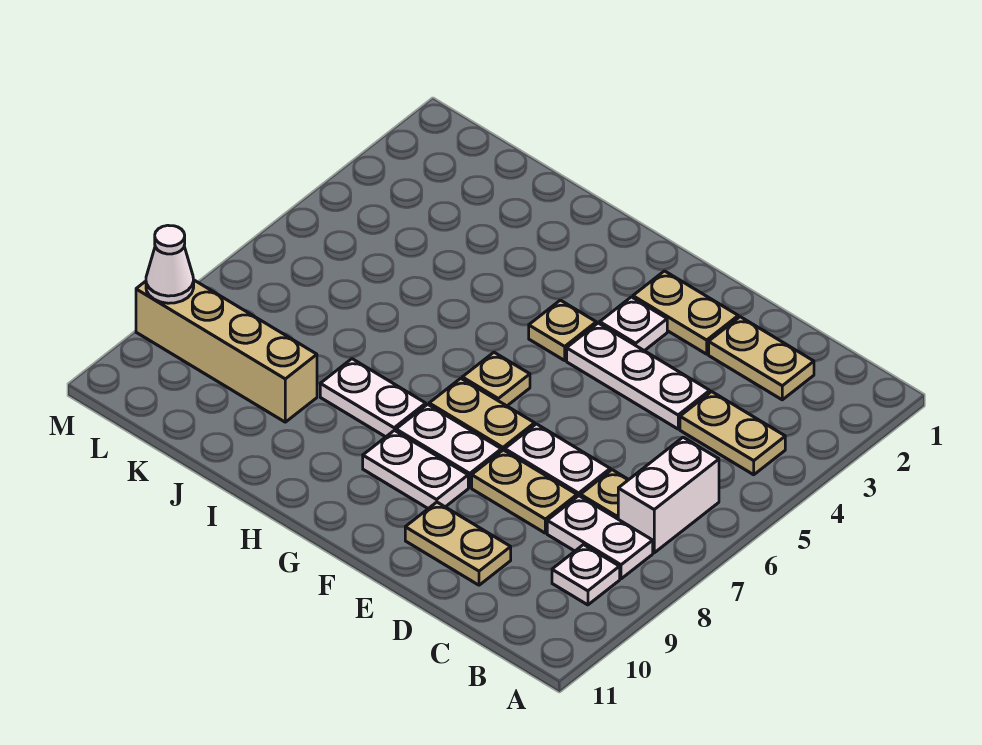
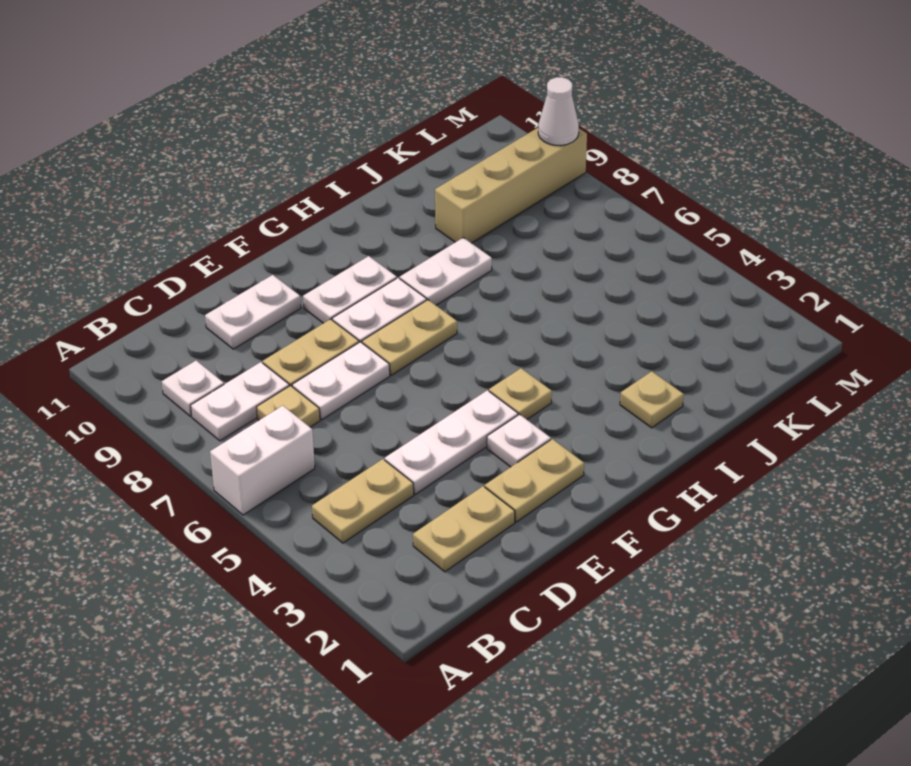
white 1x2 brick [618,437,719,553] -> white 1x2 brick turned to [210,406,315,515]
tan 1x2 plate [405,502,511,585] -> white 1x2 plate [205,275,301,349]
tan 1x1 plate [462,352,530,406] -> tan 1x1 plate moved to [620,371,684,428]

